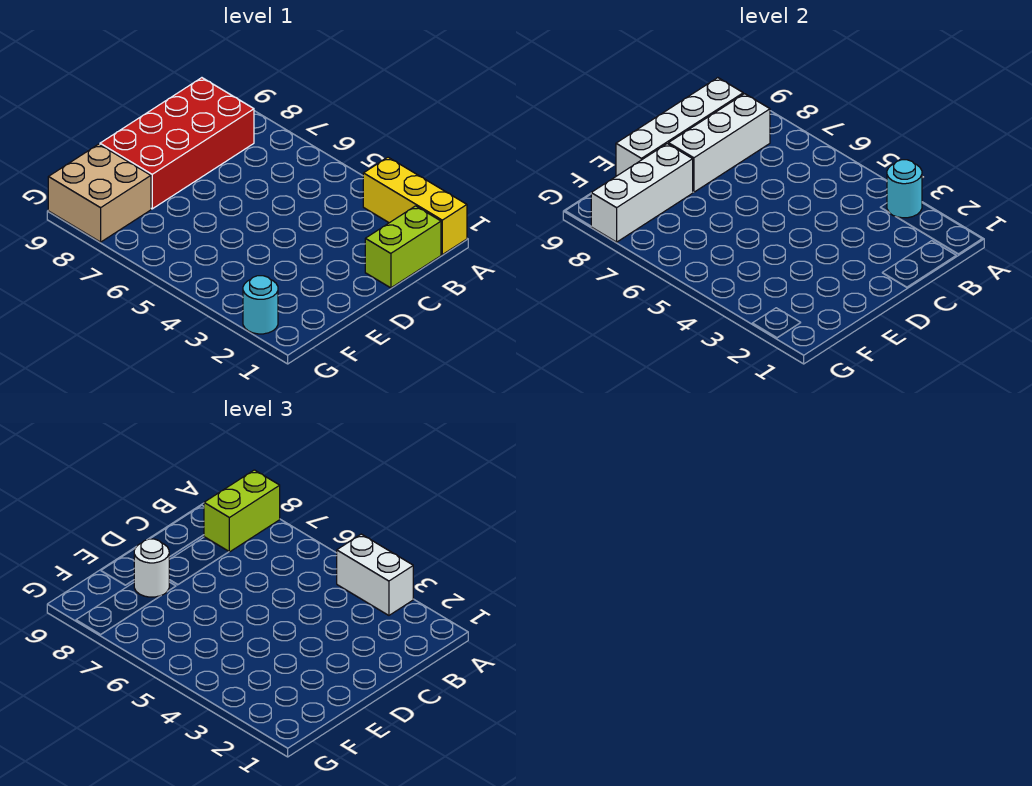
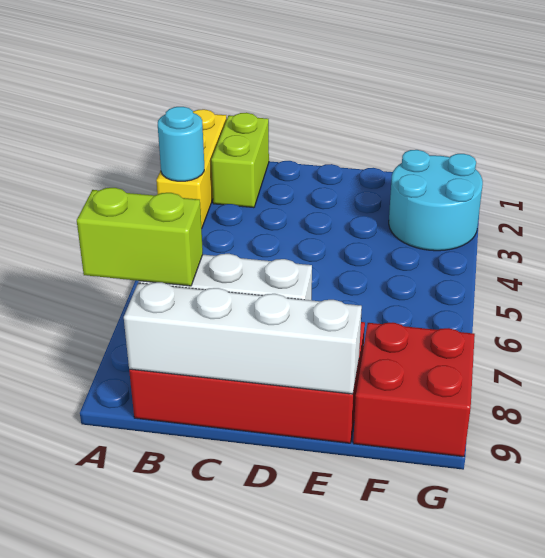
white 1x2 brick [337,534,413,615] -> none
lime 1x2 brick [365,206,441,288] -> lime 1x2 brick turned to [211,113,269,208]
white 1x3 brick [591,144,693,242] -> none
white 1x1 round brick [134,539,169,597] -> none
tan 2x2 brick [48,144,151,242] -> red 2x2 brick [353,323,475,457]
cyan 1x1 round brick [243,276,278,334] -> cyan 2x2 round brick [389,150,483,251]

